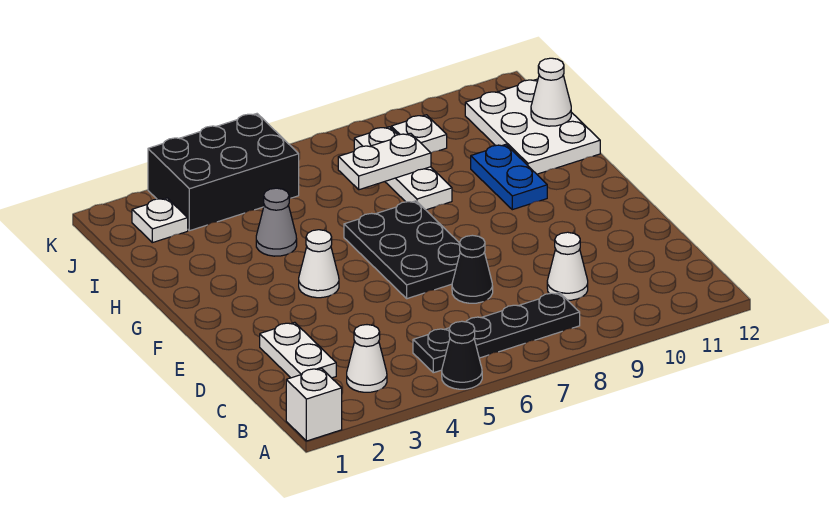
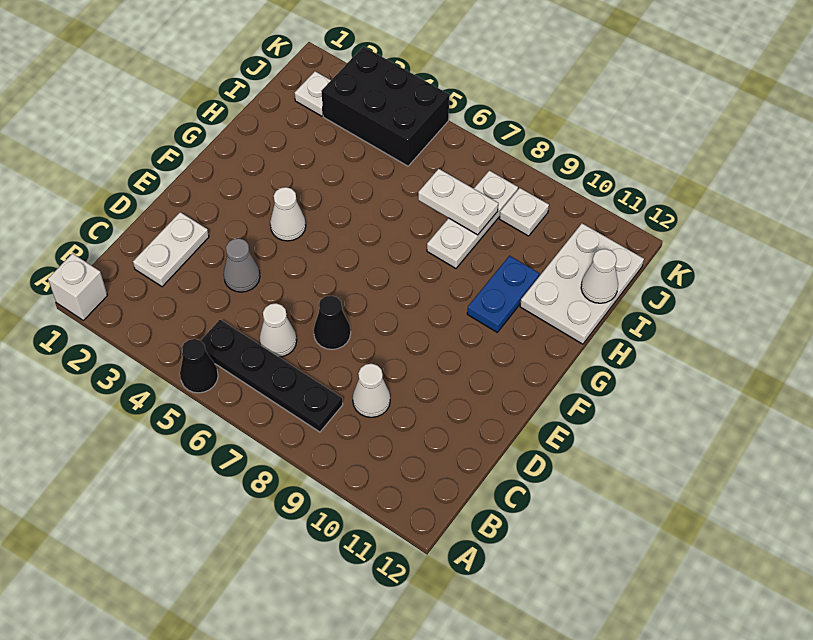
white 1x1 cone [347,325,387,392] -> white 1x1 cone moved to [259,303,297,357]
black 2x3 plate [344,201,460,299] -> none
grey 1x1 cone [256,188,297,256] -> grey 1x1 cone moved to [224,238,260,292]

